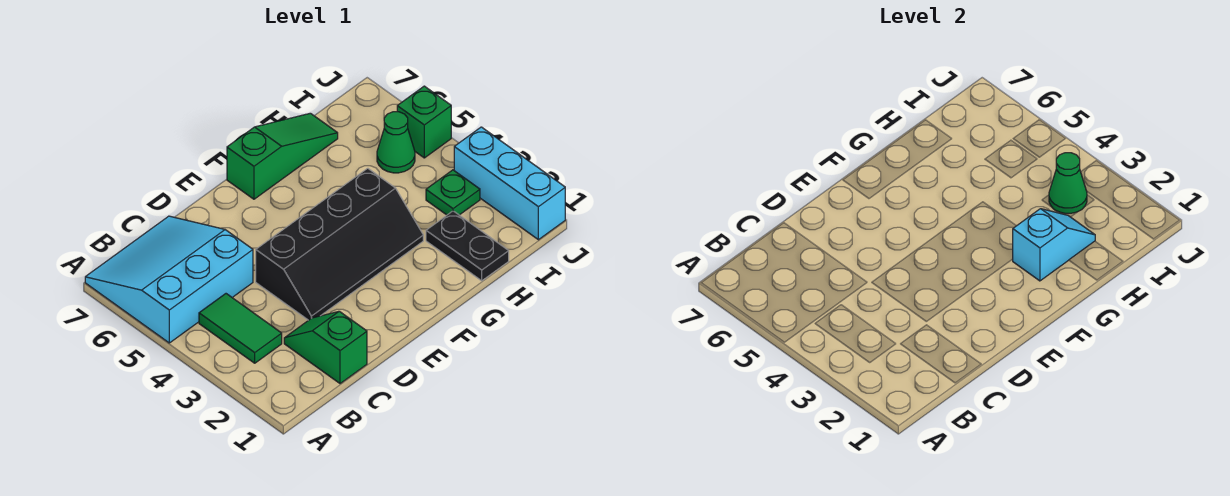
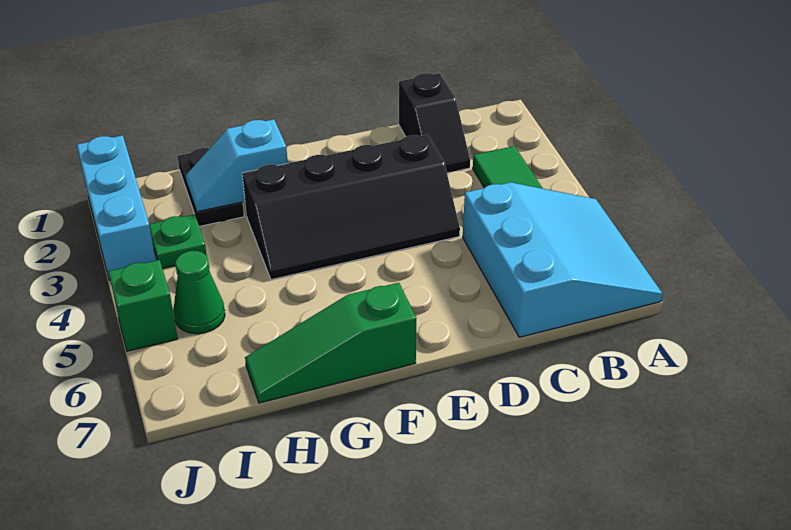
cyan 3x3 slope [85,216,253,343] -> cyan 3x3 slope turned to [463,182,663,337]
green 1x2 slope [284,311,367,384] -> black 1x2 slope [399,73,470,173]
black 2x4 slope [256,168,423,320] -> black 2x4 slope turned to [242,134,460,280]
green 1x1 cone [1049,153,1087,213] -> none

